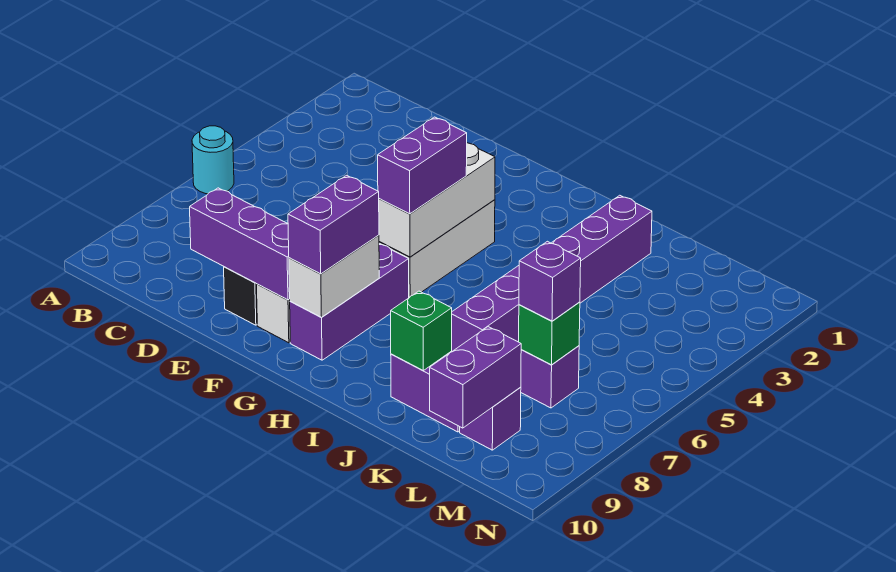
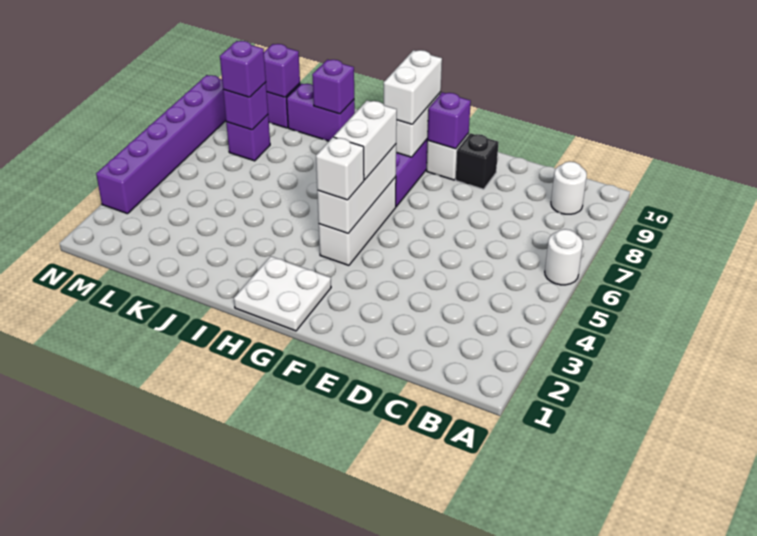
cyan 1x1 round brick [192,126,234,194] -> white 1x1 round brick [545,229,583,285]
none -> white 1x1 round brick [551,162,587,214]
purple 1x3 brick [190,188,290,300] -> purple 1x1 brick [427,92,471,149]
none -> white 2x2 plate [234,256,331,331]
none -> white 1x1 brick [316,137,364,200]
purple 1x2 brick [378,117,467,214] -> white 1x2 brick [334,101,397,180]
purple 1x2 brick [288,175,379,274] -> white 1x2 brick [384,50,442,124]
purple 1x6 brick [452,195,652,351] -> purple 1x6 brick moved to [96,75,226,214]
green 1x1 brick [391,291,452,370] -> purple 1x1 brick [312,60,354,114]
green 1x1 brick [519,302,580,365] -> purple 1x1 brick [223,82,268,130]
purple 1x2 brick [430,327,521,428] -> purple 1x1 brick [264,44,300,97]

